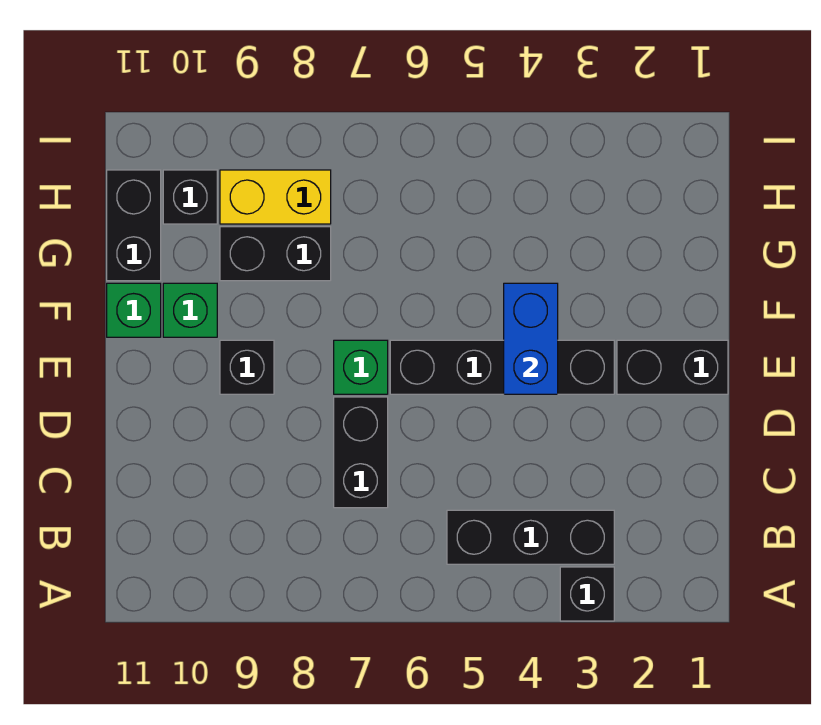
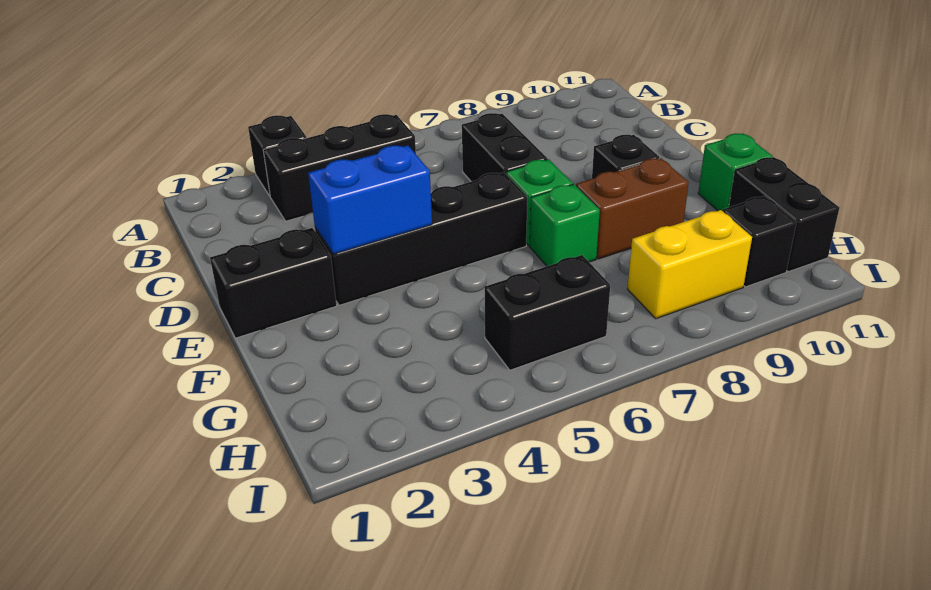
blue 1x2 brick [504,283,558,394] -> blue 1x2 brick turned to [308,145,432,254]
none -> brown 1x2 brick [576,158,689,259]
green 1x1 brick [163,283,217,337] -> green 1x1 brick moved to [530,184,600,266]
black 1x2 brick [220,227,331,281] -> black 1x2 brick moved to [485,255,610,370]

